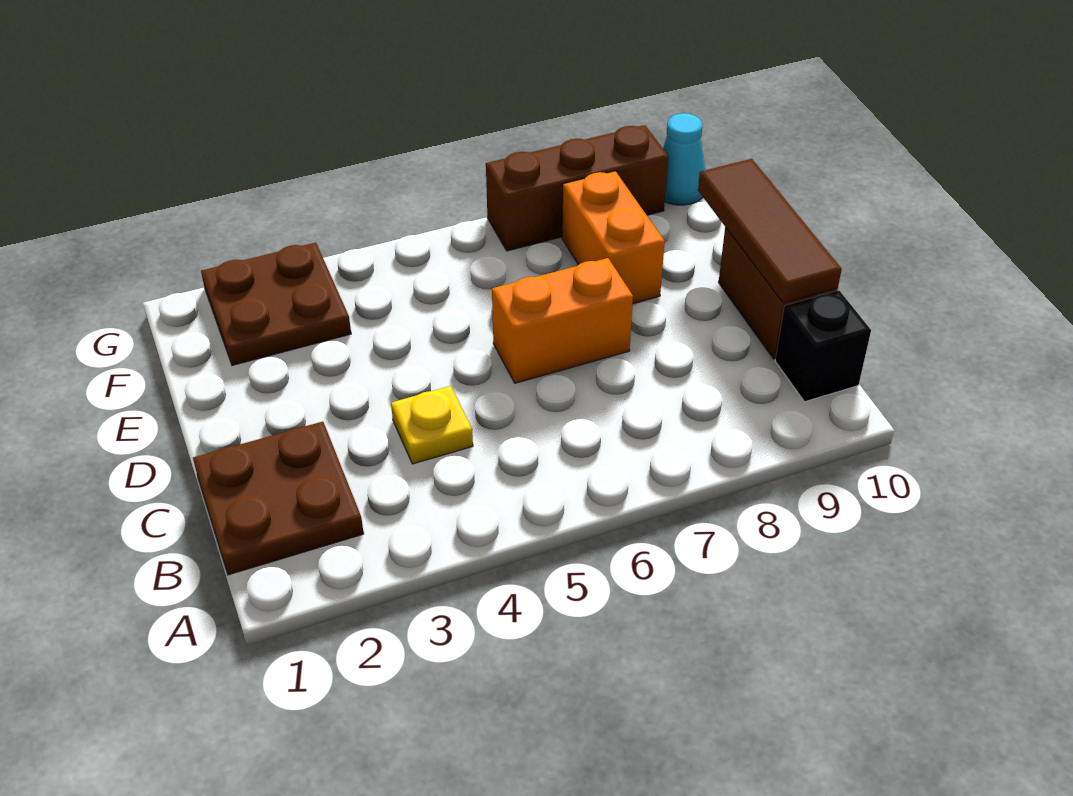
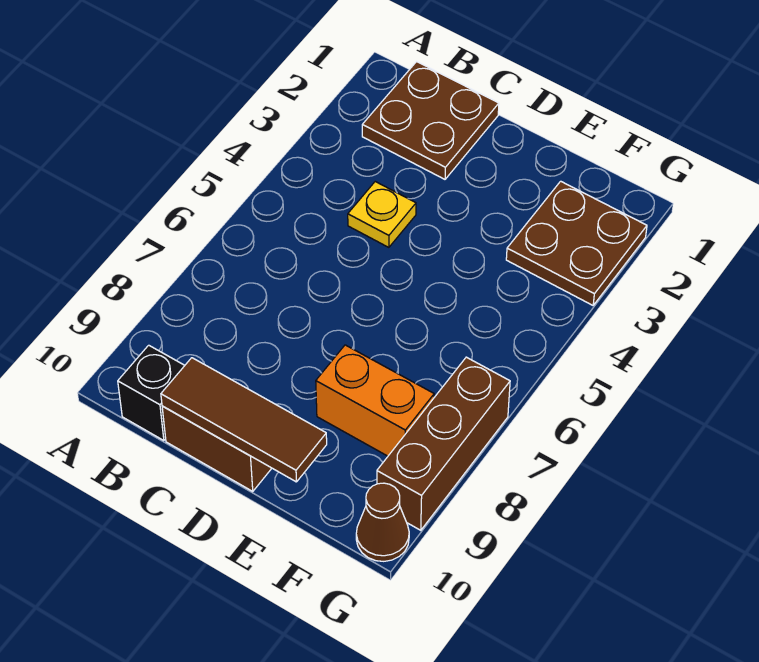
orange 1x2 brick [492,258,633,383] -> none
cyan 1x1 cone [663,113,705,205] -> brown 1x1 cone [356,483,409,561]

